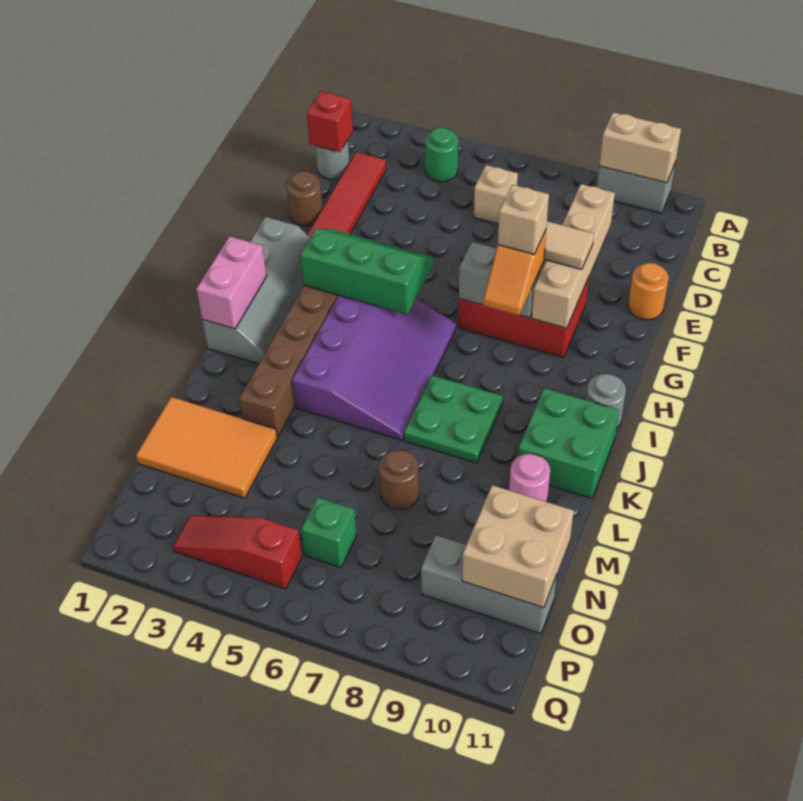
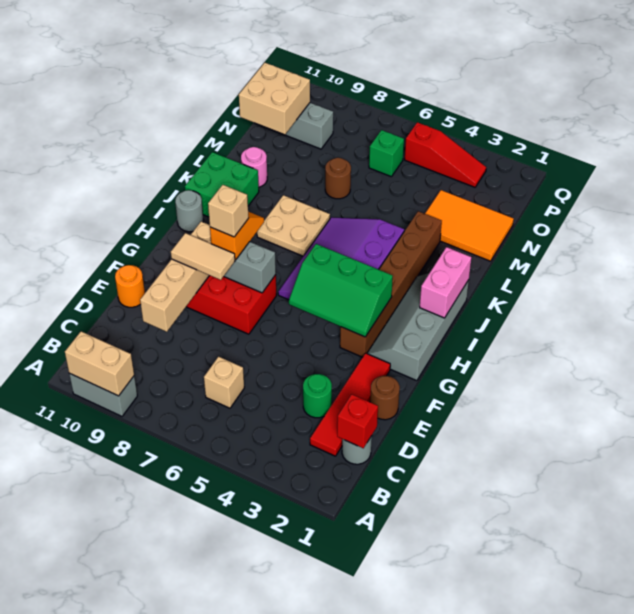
green 1x1 round brick [425,127,458,182] -> green 1x1 round brick moved to [303,374,332,418]
green 2x2 plate [404,375,503,463] -> tan 2x2 plate [257,195,330,256]

